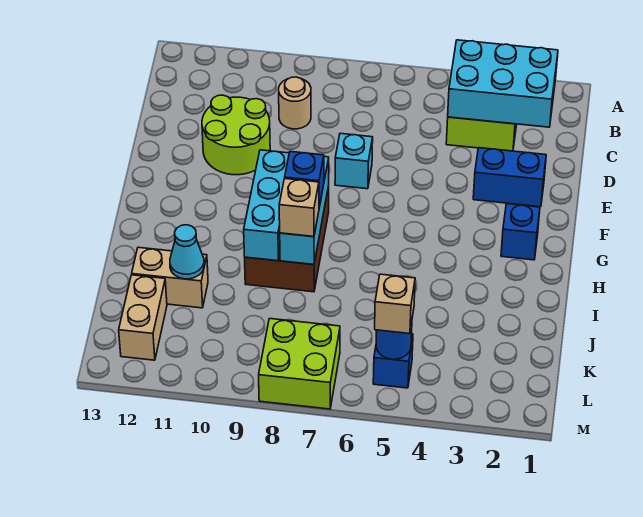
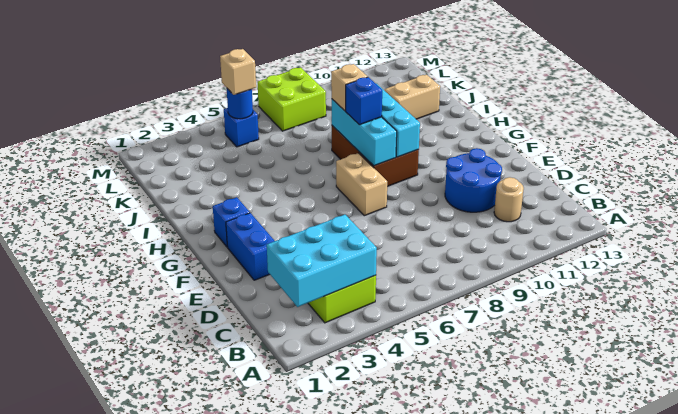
tan 1x1 round brick [279,77,311,129] -> tan 1x1 round brick moved to [494,177,524,222]
lime 2x2 round brick [202,95,270,175] -> blue 2x2 round brick [445,148,502,212]
blue 1x2 brick [473,148,546,207] -> blue 1x2 brick turned to [226,213,274,280]
cyan 1x1 brick [335,133,373,189] -> none
cyan 1x1 cone [170,225,204,279] -> none
tan 1x2 brick [119,275,167,360] -> tan 1x2 brick moved to [336,153,388,216]

